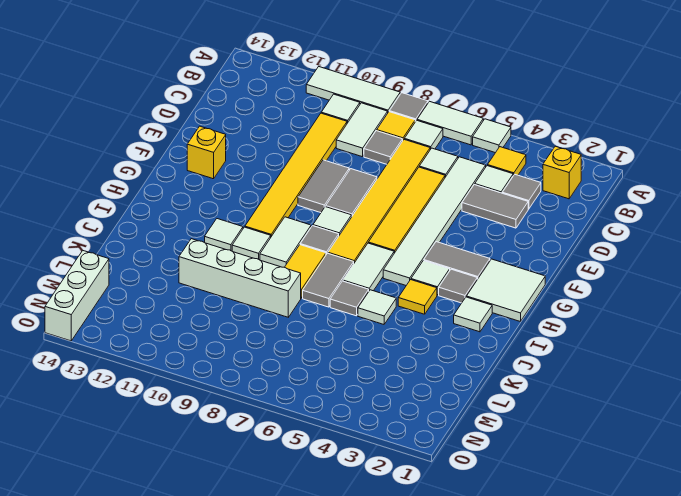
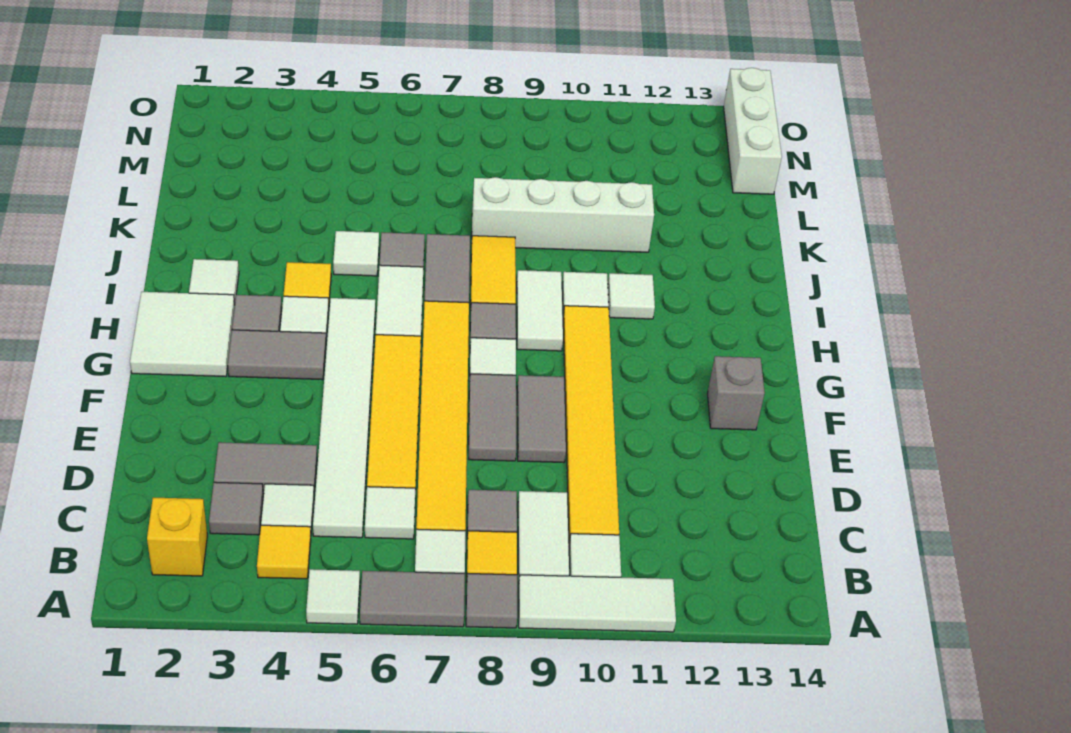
white 1x2 tile [417,101,483,145] -> grey 1x2 tile [360,571,465,627]
yellow 1x1 brick [187,126,226,179] -> grey 1x1 brick [707,356,765,430]

